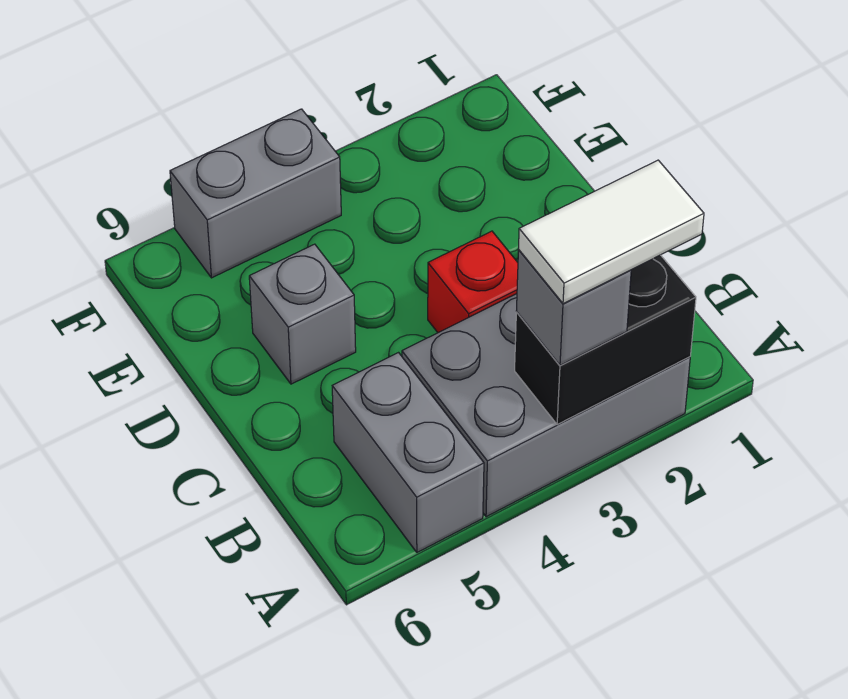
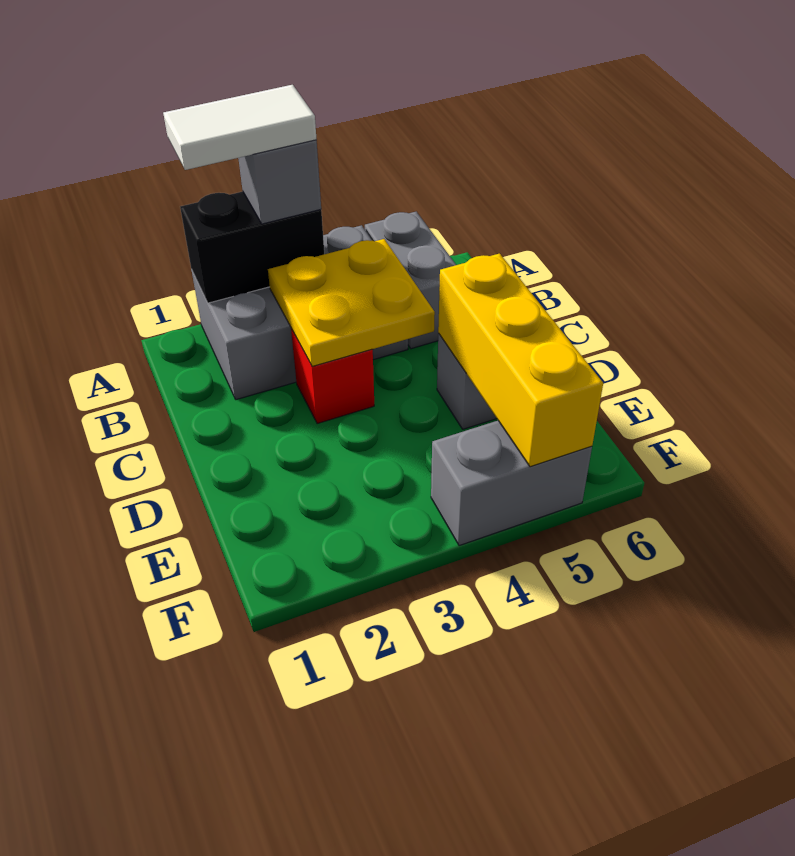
none -> yellow 2x2 plate [268,239,435,366]
none -> yellow 1x3 brick [438,254,603,467]

